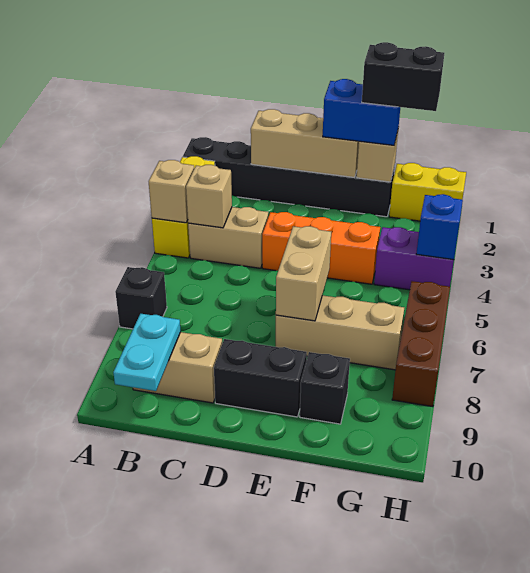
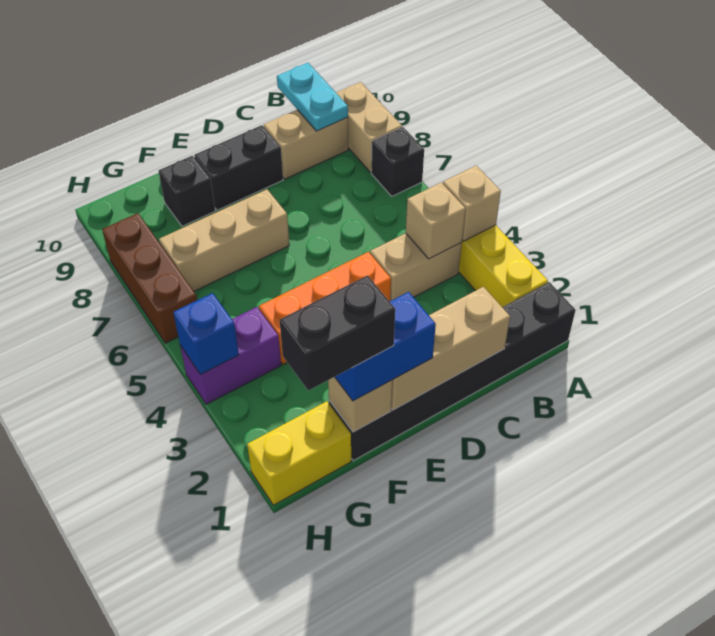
tan 1x2 brick [276,226,331,321] -> tan 1x2 brick moved to [336,82,402,173]

